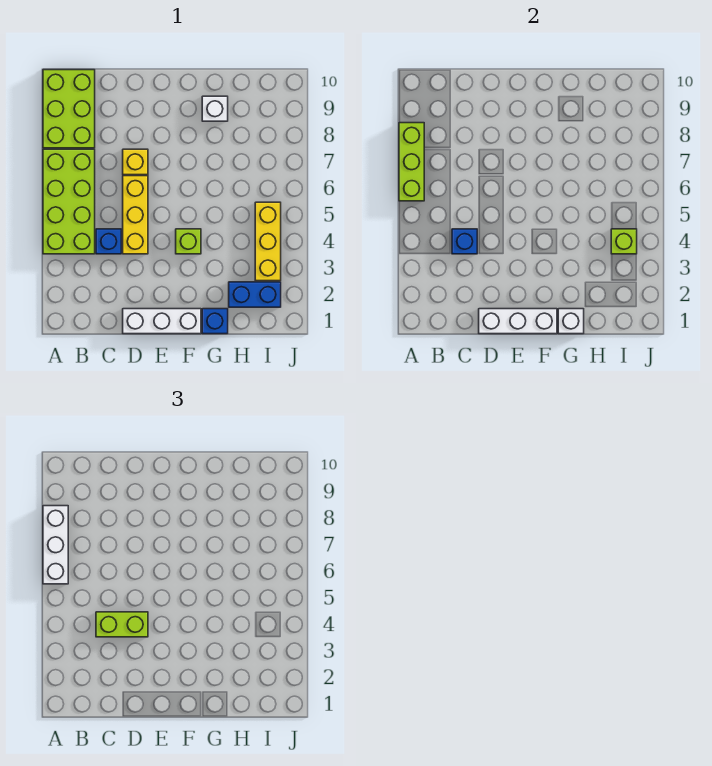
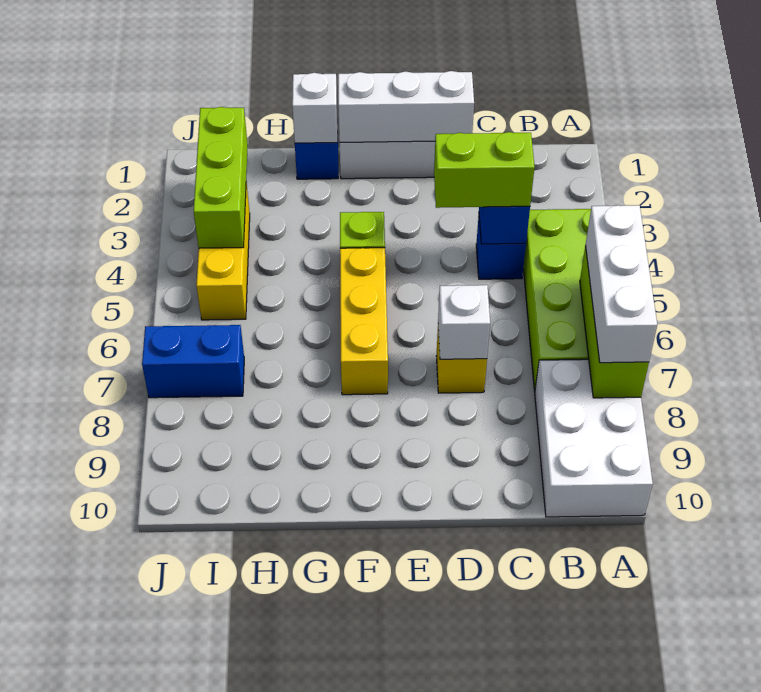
lime 2x3 brick [43,70,95,148] -> white 2x3 brick [535,359,653,517]
yellow 1x3 brick [123,176,148,254] -> yellow 1x3 brick moved to [340,248,388,395]
white 1x1 brick [202,96,228,121] -> white 1x1 brick moved to [438,285,490,359]
blue 1x2 brick [229,282,281,307] -> blue 1x2 brick moved to [142,325,244,398]
lime 1x1 brick [611,229,637,254] -> lime 1x3 brick [194,107,248,248]

